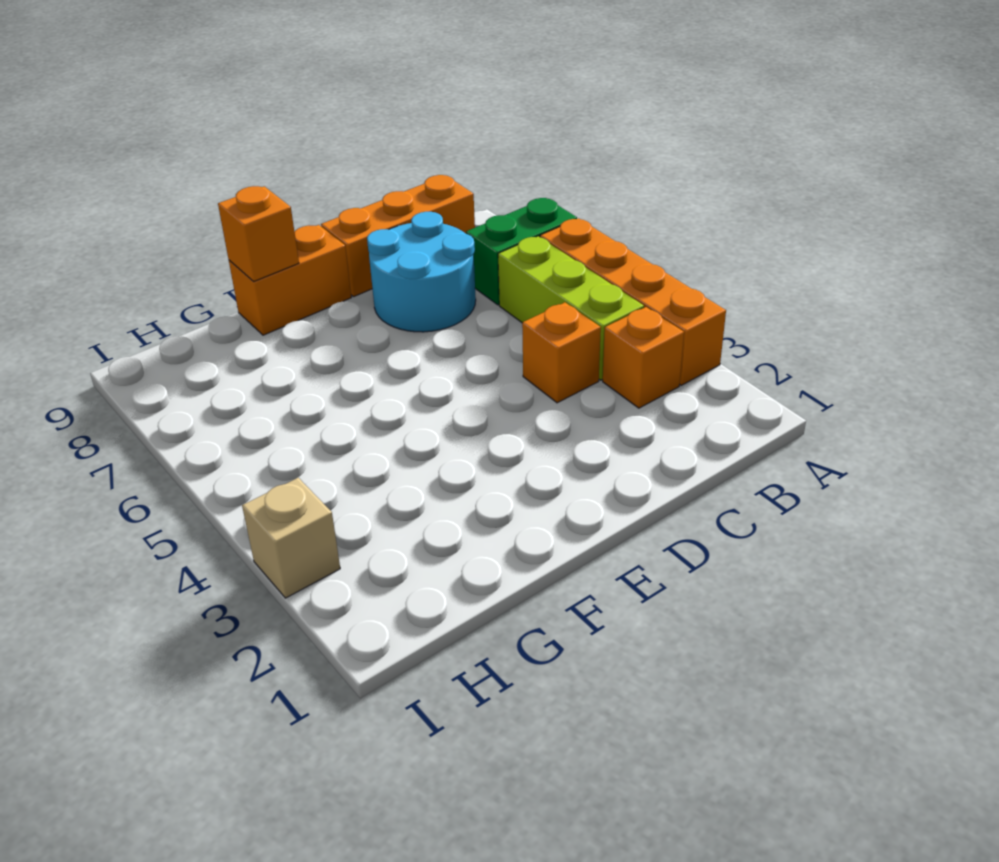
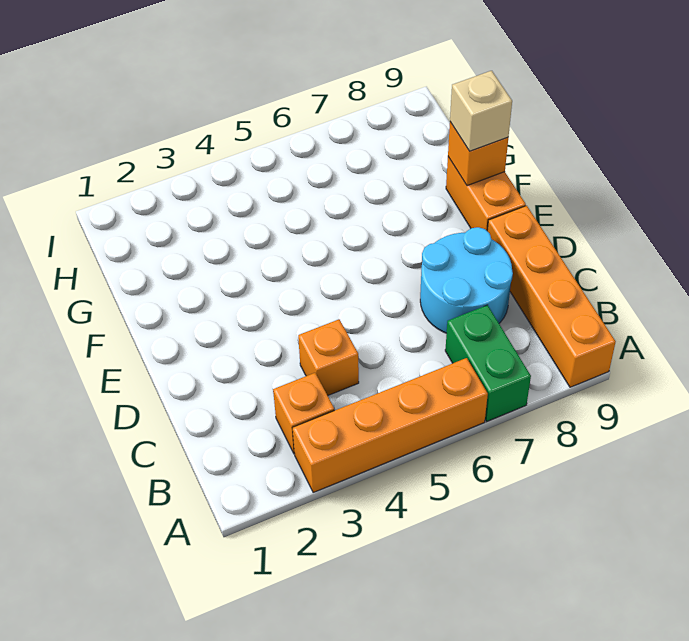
lime 1x3 brick [498,236,644,380] -> none
orange 1x3 brick [321,175,475,297] -> orange 1x4 brick [487,206,616,387]
tan 1x1 brick [242,478,340,598] -> tan 1x1 brick moved to [450,71,512,151]

